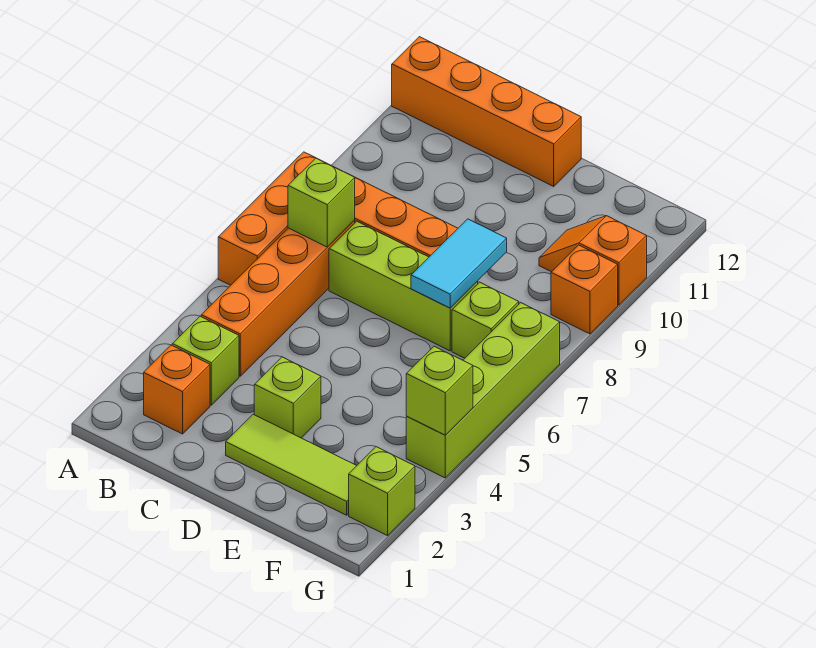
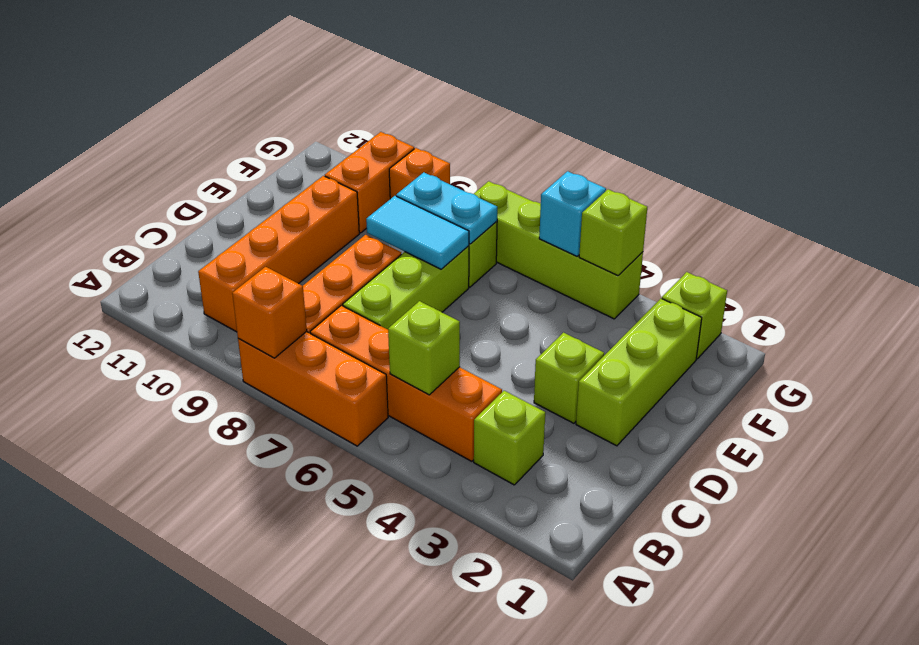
orange 1x4 brick [392,37,581,186] -> orange 1x4 brick moved to [198,176,359,332]
orange 1x1 brick [144,345,210,434] -> orange 1x1 brick moved to [232,267,307,358]
lime 1x1 brick [288,158,355,247] -> lime 1x1 brick moved to [388,301,460,395]
lime 1x3 tile [226,414,357,515] -> lime 1x3 brick [576,299,702,446]
none -> cyan 1x2 plate [396,172,497,244]
orange 1x2 slope [539,216,647,305] -> orange 1x2 brick [325,132,414,233]
none -> cyan 1x1 brick [539,171,606,256]

